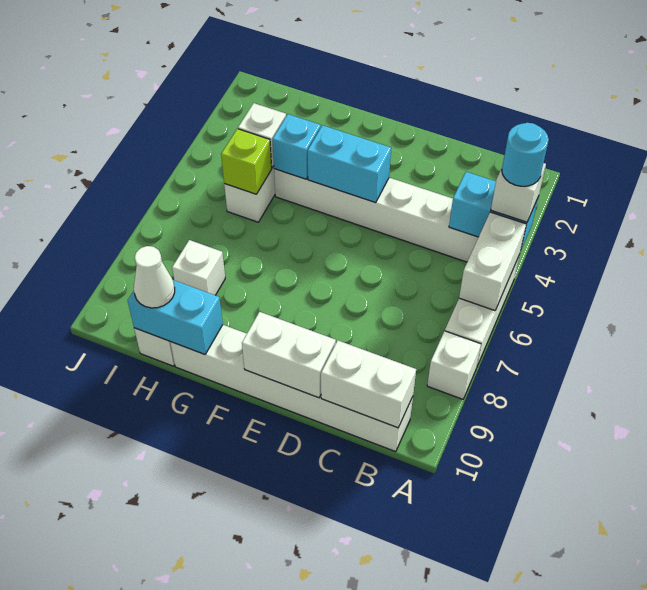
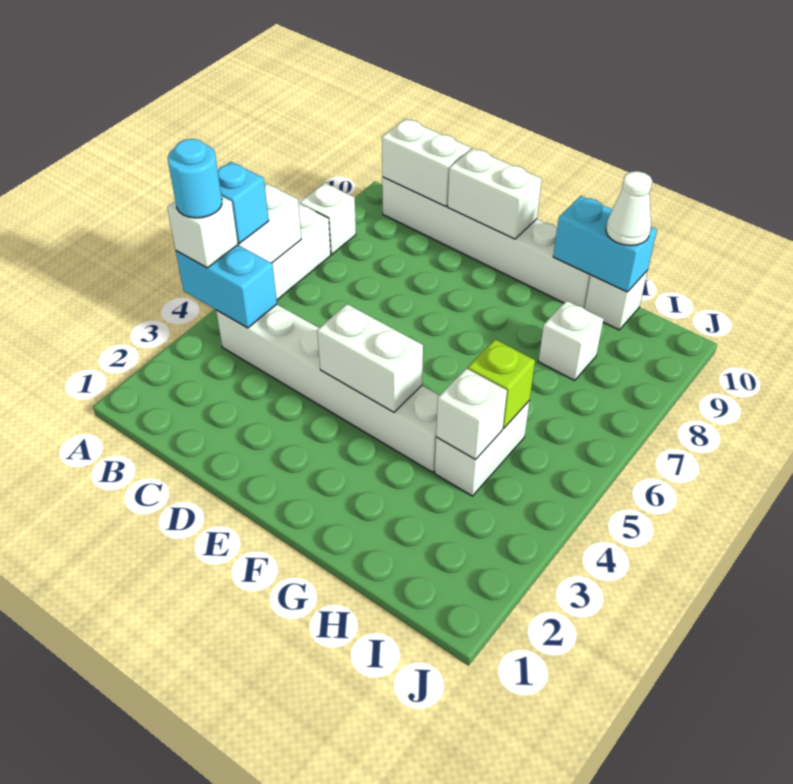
cyan 1x2 brick [308,125,391,203] -> white 1x2 brick [317,304,423,412]
cyan 1x1 brick [273,114,321,179] -> cyan 1x1 brick moved to [218,162,269,244]

